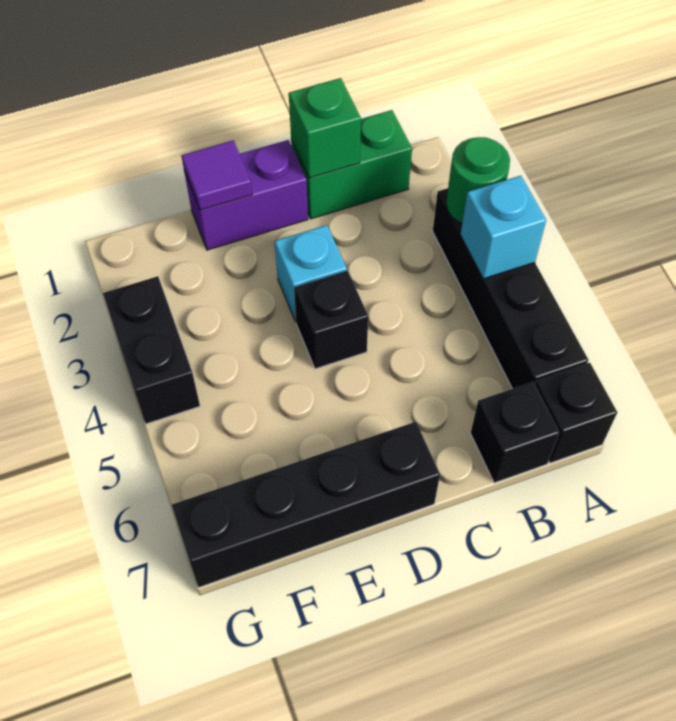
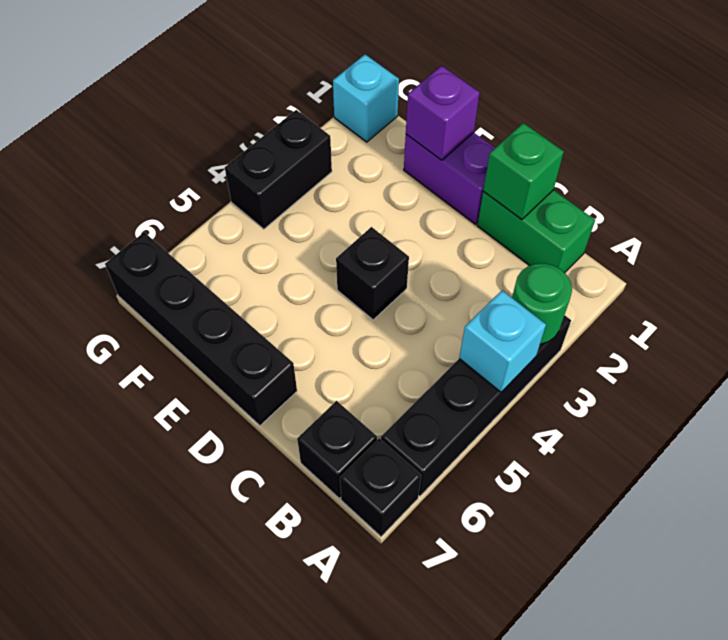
cyan 1x1 brick [275,225,347,322] -> cyan 1x1 brick moved to [333,55,399,142]
purple 1x1 tile [181,140,252,210] -> purple 1x1 brick [406,66,480,160]

